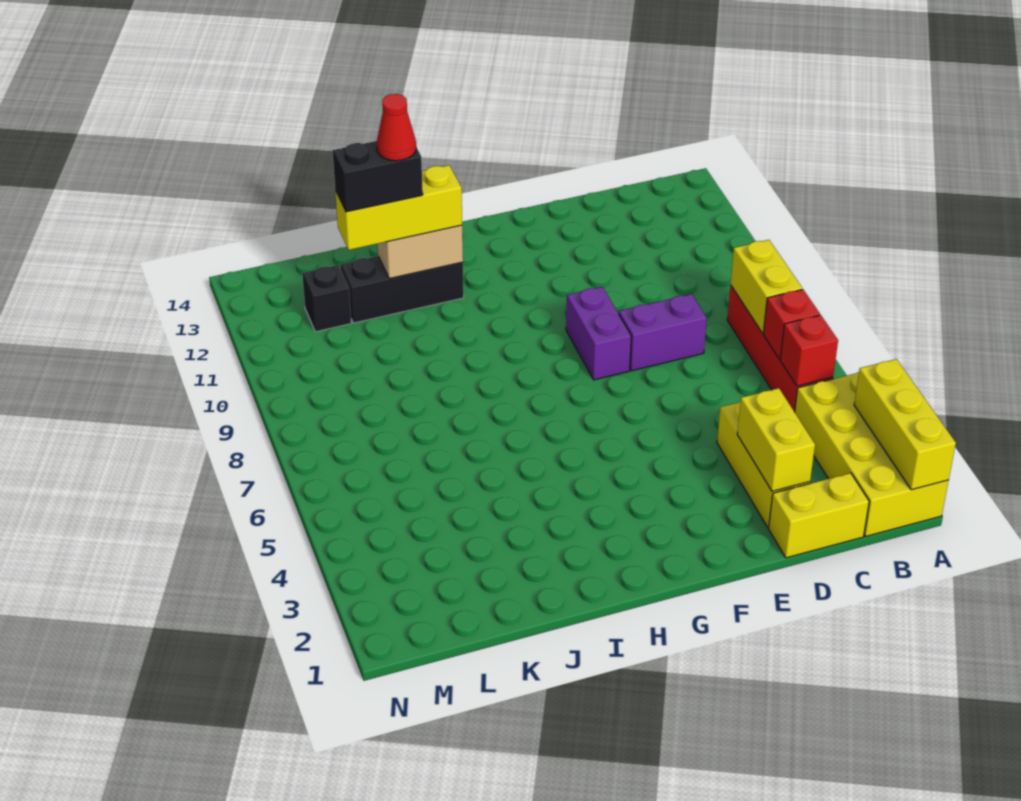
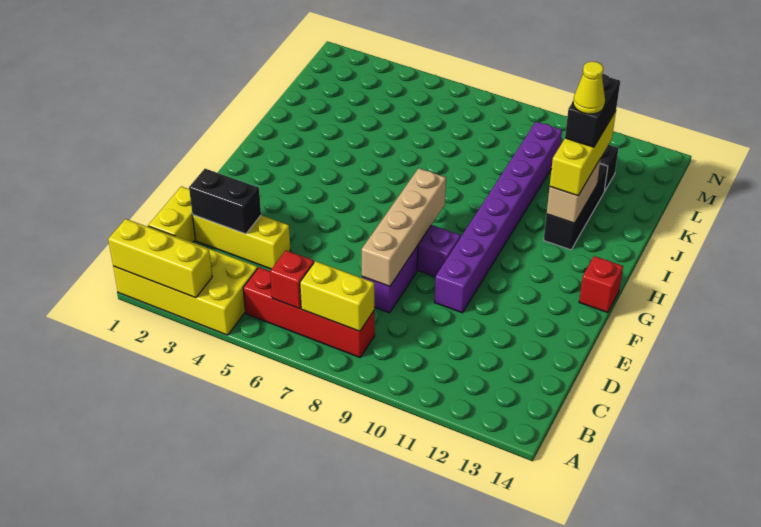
red 1x1 brick [780,315,838,386] -> red 1x1 brick moved to [579,256,623,313]
yellow 1x2 brick [737,388,815,491] -> black 1x2 brick [189,169,261,234]
none -> tan 1x4 brick [361,168,446,287]
none -> purple 1x8 brick [435,122,562,313]
red 1x1 cone [377,94,416,161] -> yellow 1x1 cone [573,61,605,114]

